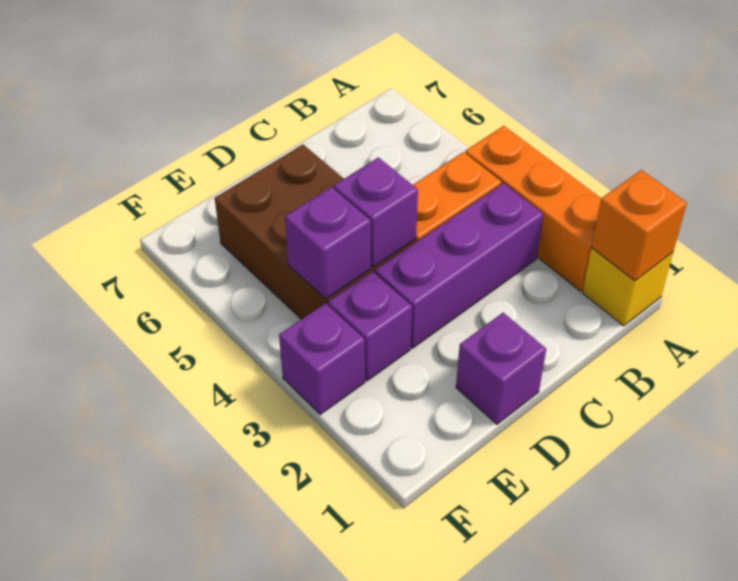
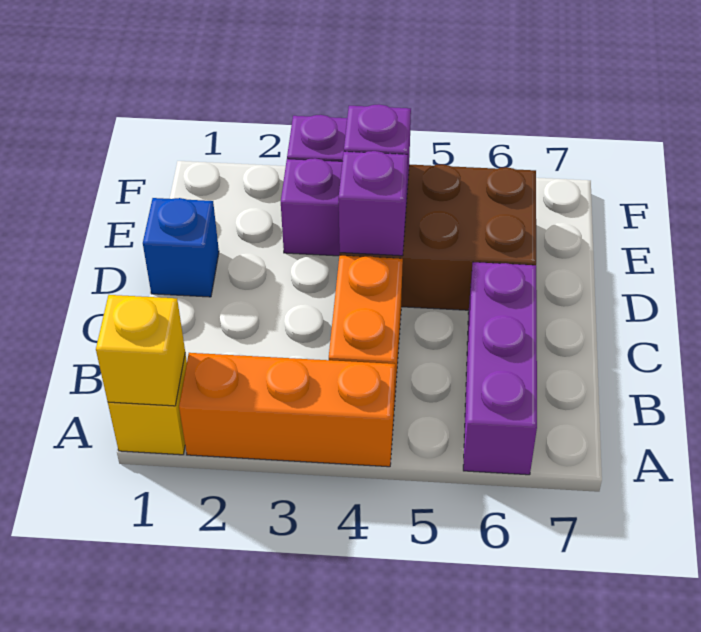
orange 1x1 brick [591,170,687,281] -> yellow 1x1 brick [96,295,185,406]
purple 1x3 brick [375,183,543,348] -> purple 1x3 brick moved to [463,262,537,475]
purple 1x1 brick [456,313,546,424] -> blue 1x1 brick [143,198,219,297]

